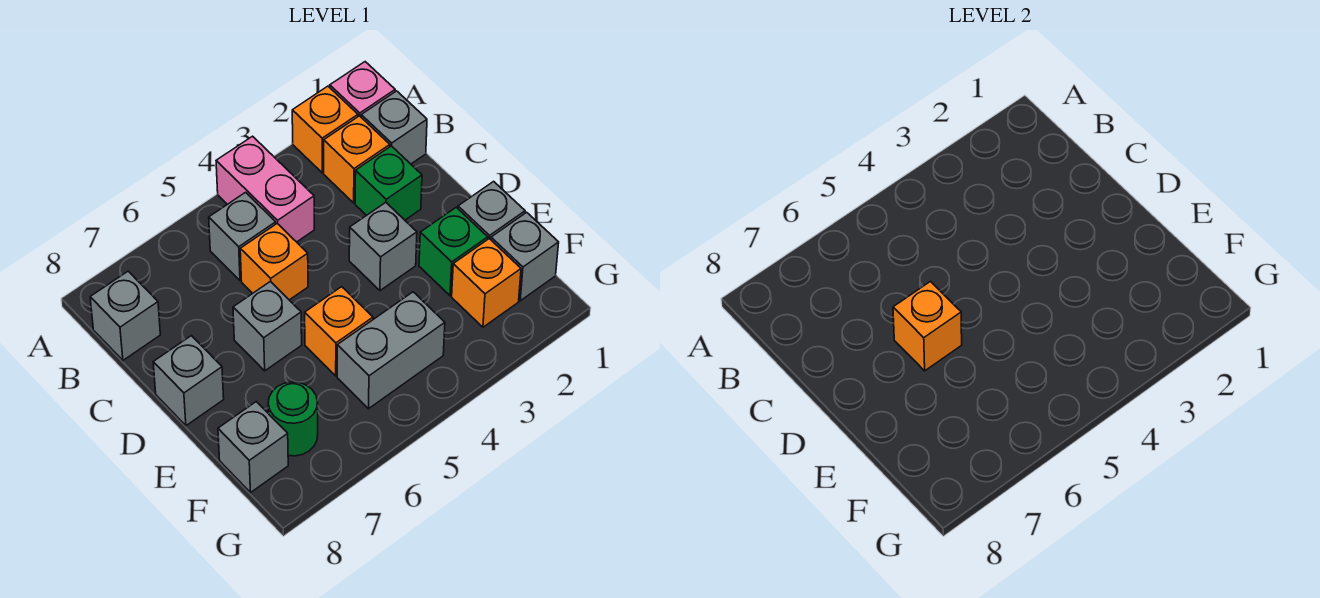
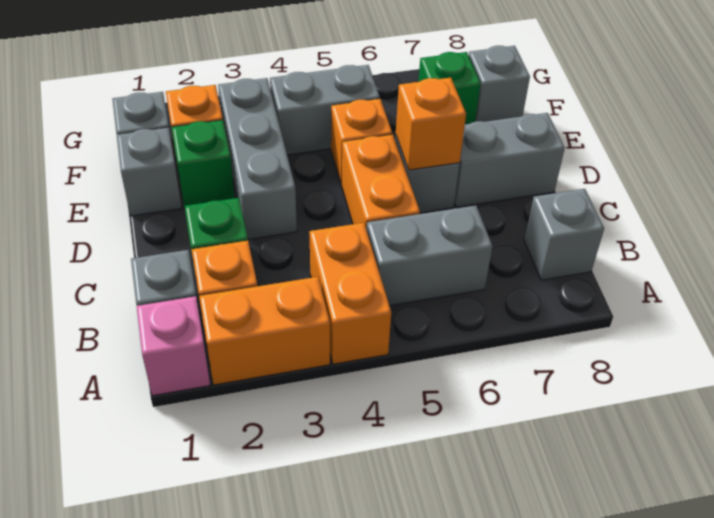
orange 1x1 brick [292,86,358,173] -> orange 1x2 brick [199,277,330,385]
pink 1x2 brick [216,136,314,242] -> orange 1x2 brick [309,223,391,364]
grey 1x1 brick [209,192,276,280] -> grey 1x2 brick [367,205,493,306]
orange 1x1 brick [240,224,308,300] -> orange 1x2 brick [342,135,420,230]
grey 1x1 brick [349,202,417,290] -> grey 1x3 brick [218,78,297,239]
grey 1x1 brick [153,336,224,426] -> grey 1x2 brick [454,113,565,207]
green 1x1 round brick [268,382,318,456] -> green 1x1 brick [418,52,481,124]

